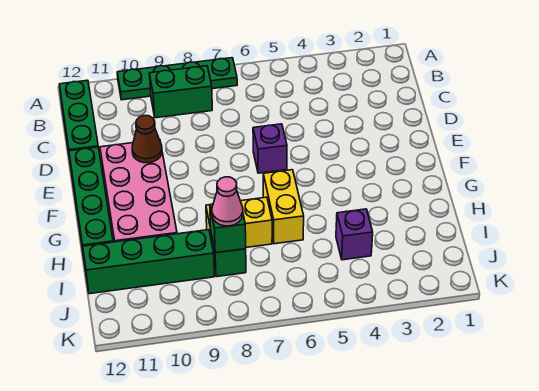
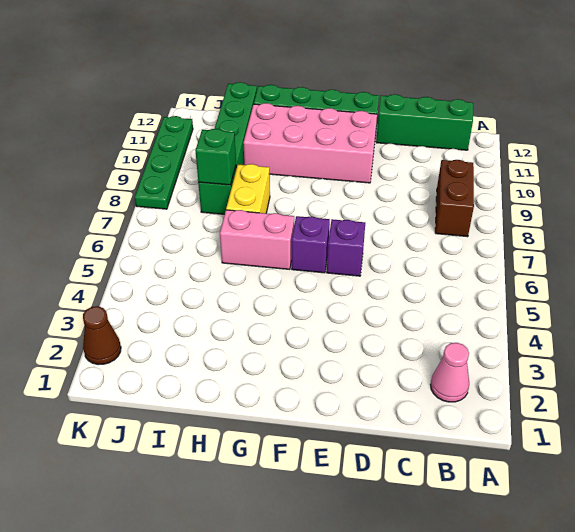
green 1x4 plate [117,58,237,100] -> green 1x4 plate moved to [135,116,193,209]
green 1x2 brick [149,66,212,118] -> brown 1x2 brick [435,160,474,237]
brown 1x1 cone [132,116,162,163] -> brown 1x1 cone moved to [83,306,121,365]
yellow 1x2 brick [263,170,304,244] -> pink 1x2 brick [220,210,294,269]
purple 1x1 brick [336,209,373,260] -> purple 1x1 brick moved to [292,216,330,273]
pink 1x1 cone [212,177,243,226] -> pink 1x1 cone moved to [430,343,469,402]

